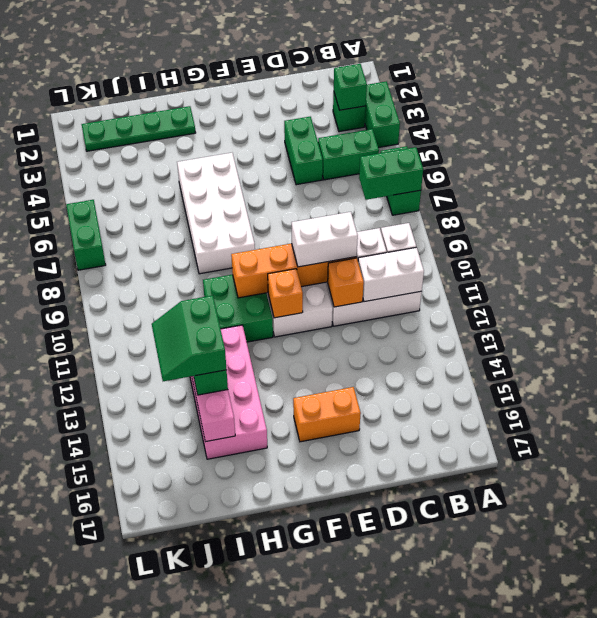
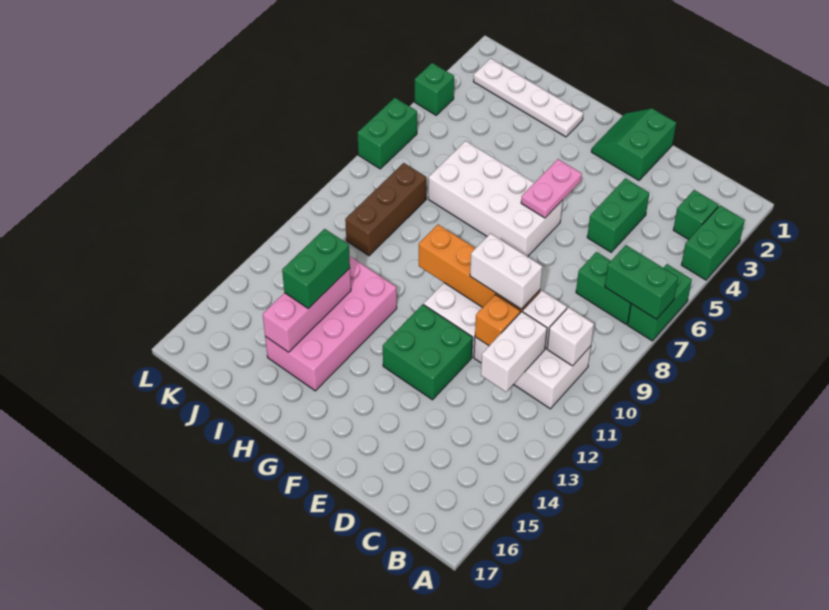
green 1x1 brick [334,64,367,110] -> green 1x1 brick moved to [415,63,454,115]
green 1x2 brick [318,129,379,180] -> green 1x2 brick moved to [576,252,631,324]
white 1x2 brick [358,247,424,302] -> white 1x2 brick turned to [481,312,547,392]
orange 1x2 brick [293,387,361,442] -> none
none -> pink 1x2 plate [521,159,582,218]
orange 1x1 brick [268,269,303,318] -> none
white 2x4 brick [177,153,255,274] -> white 2x4 brick turned to [428,141,563,257]
green 2x2 brick [203,275,273,342] -> green 2x2 brick moved to [383,304,473,400]
green 1x4 plate [82,106,196,151] -> white 1x4 plate [473,58,583,137]
green 2x2 slope [152,296,227,381] -> green 2x2 slope moved to [591,108,676,180]
none -> brown 1x3 brick [345,163,426,256]

